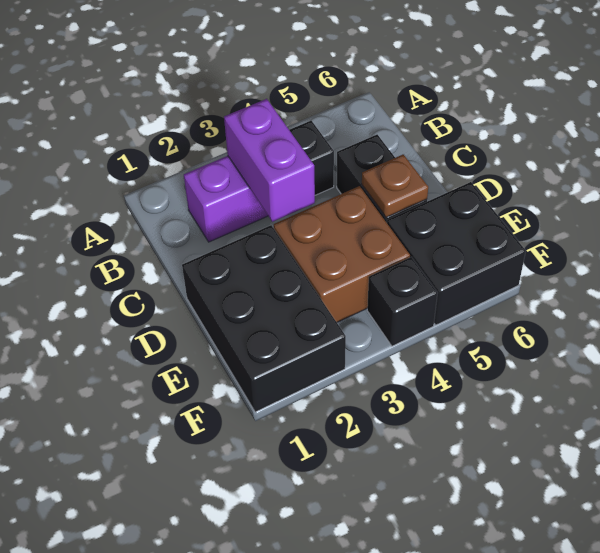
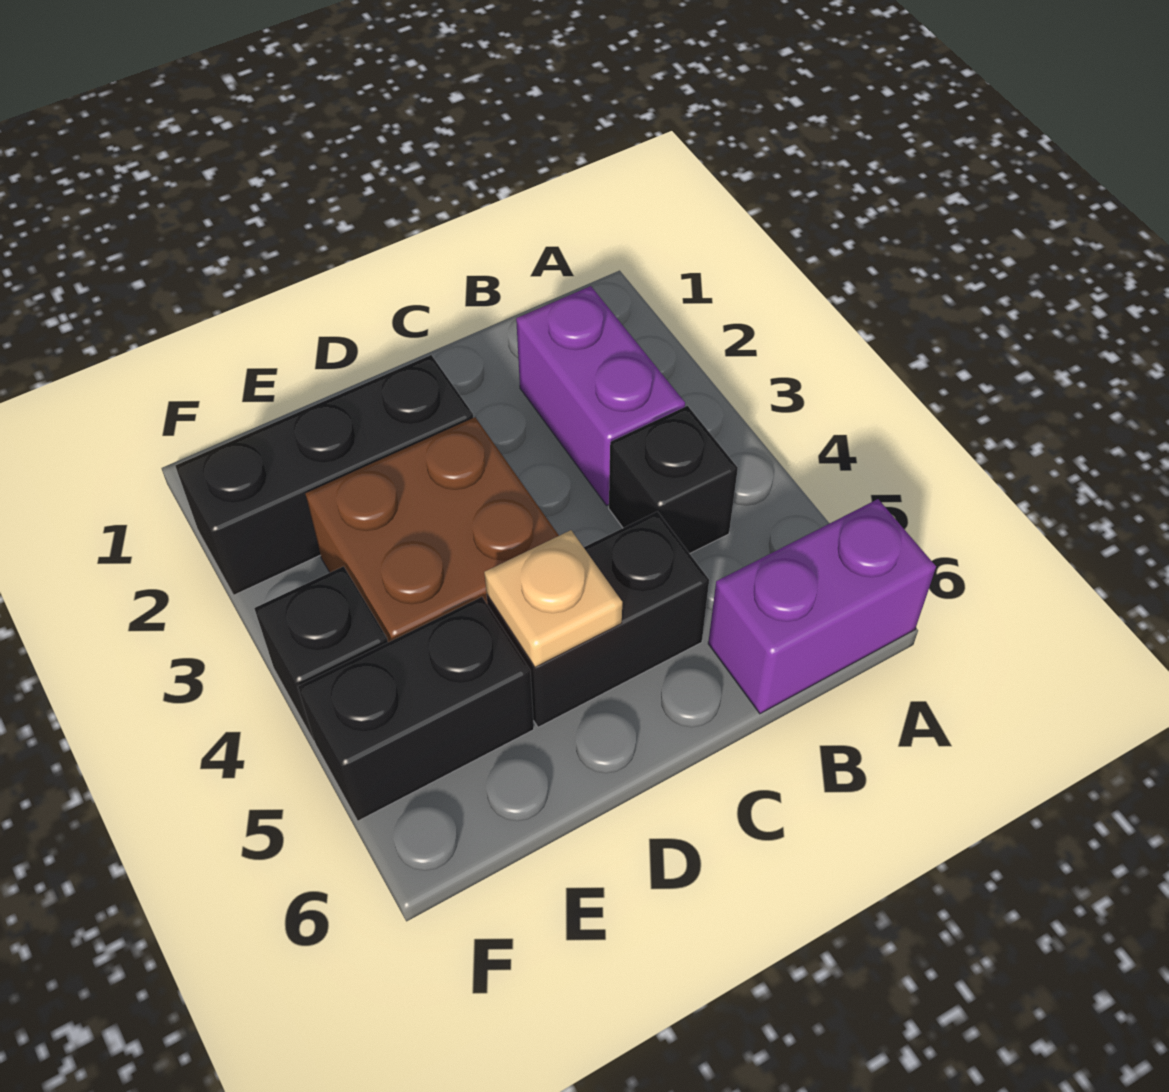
purple 1x2 brick [224,99,315,222] -> purple 1x2 brick moved to [708,499,936,714]
black 2x3 brick [182,225,346,412] -> black 1x3 brick [175,355,473,595]
brown 1x1 plate [362,155,428,218] -> tan 1x1 plate [484,530,622,667]
black 2x2 brick [387,182,526,325] -> black 1x2 brick [298,597,534,821]

